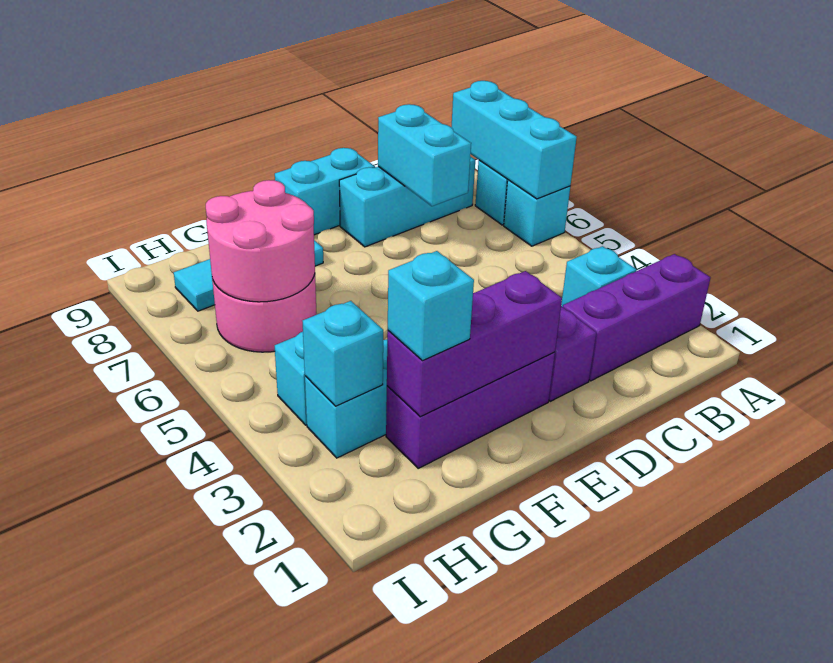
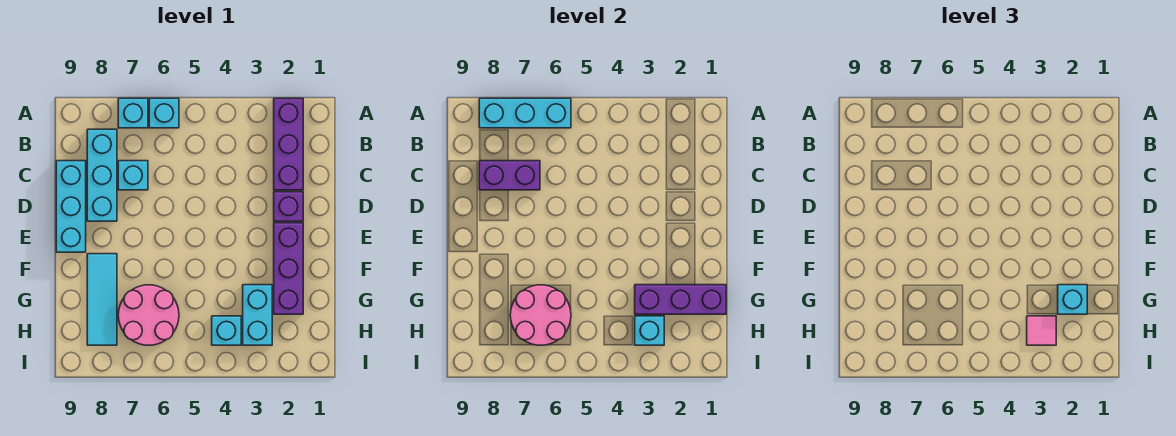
cyan 1x1 brick [561,246,636,307] -> cyan 1x1 brick moved to [118,161,148,190]
cyan 1x2 brick [378,104,471,206] -> purple 1x2 brick [479,161,540,190]
cyan 1x2 brick [275,148,375,235] -> cyan 1x3 brick [56,161,86,252]
purple 1x3 brick [387,271,562,417] -> purple 1x3 brick turned to [635,285,726,314]
none -> pink 1x1 tile [1027,316,1056,345]

